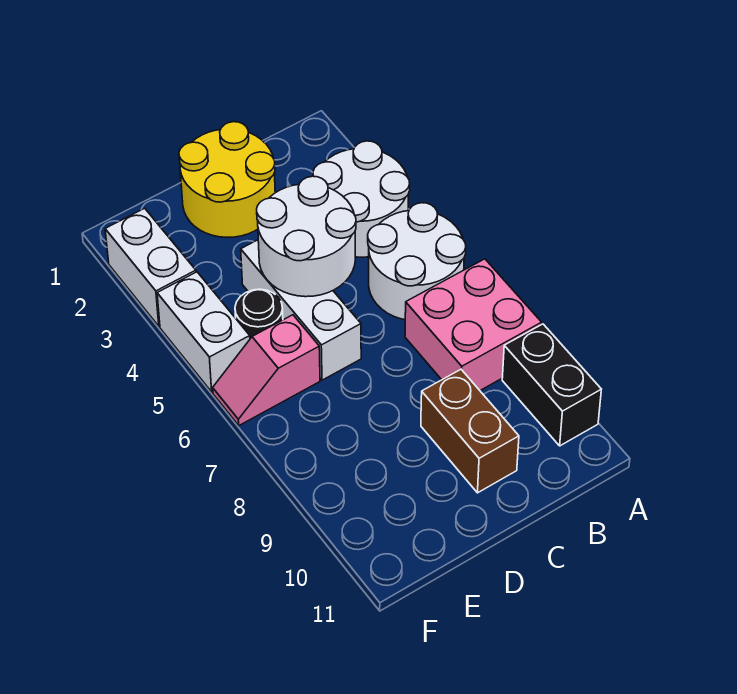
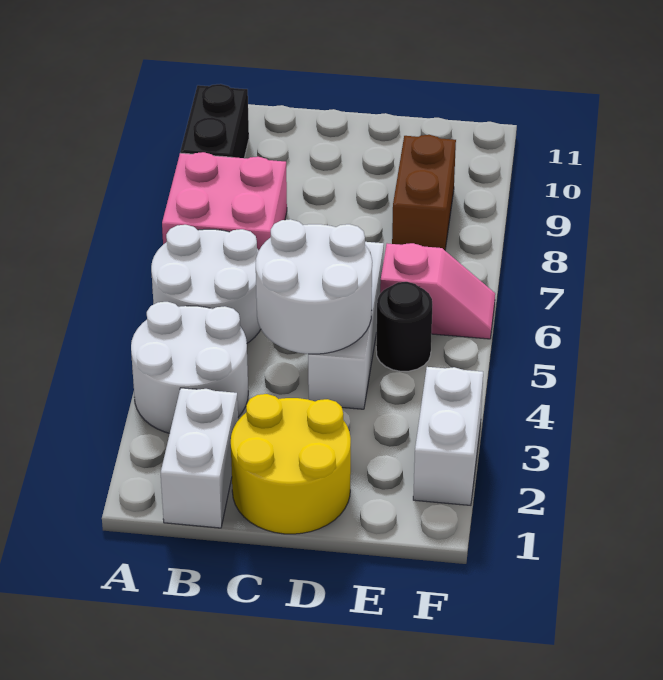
brown 1x2 brick [421,369,519,493] -> brown 1x2 brick moved to [392,135,456,250]
white 1x2 brick [157,272,250,392] -> white 1x2 brick moved to [161,388,238,528]

